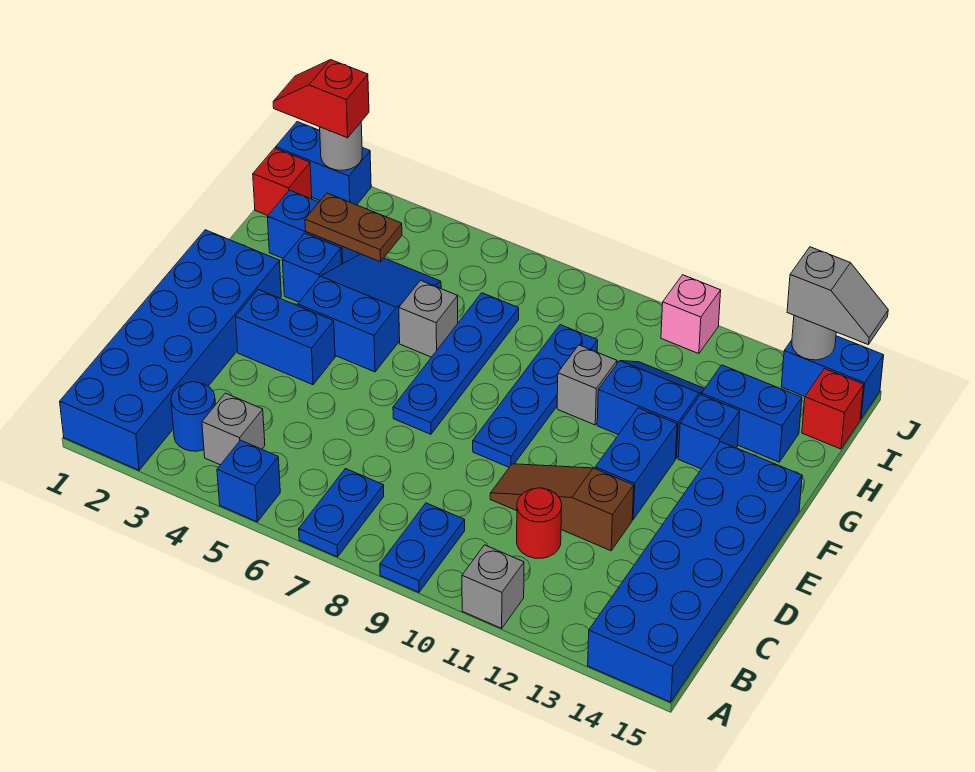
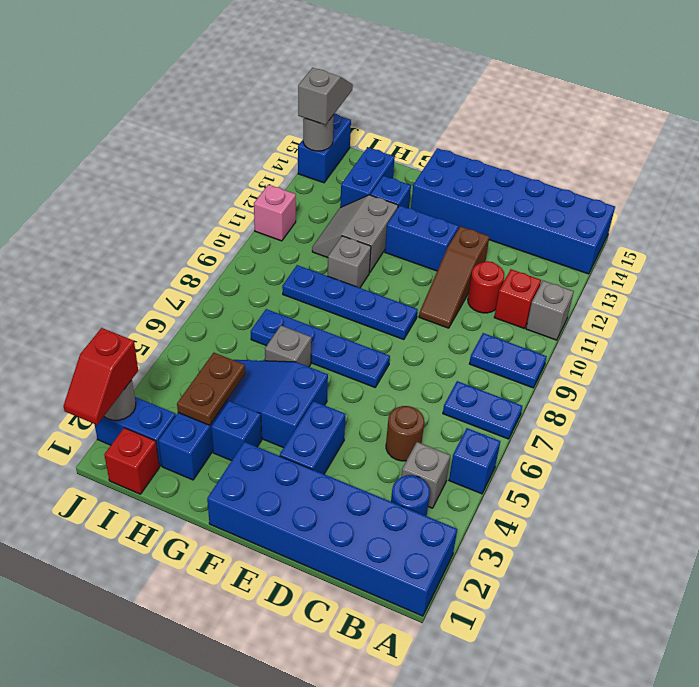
none -> brown 1x1 round brick [386,406,424,461]
blue 2x2 slope [597,361,705,458] -> grey 2x2 slope [312,195,398,273]
red 1x1 brick [802,369,864,449] -> red 1x1 brick moved to [494,269,541,328]
blue 1x2 brick [276,122,371,205] -> blue 1x2 brick turned to [95,397,176,466]

